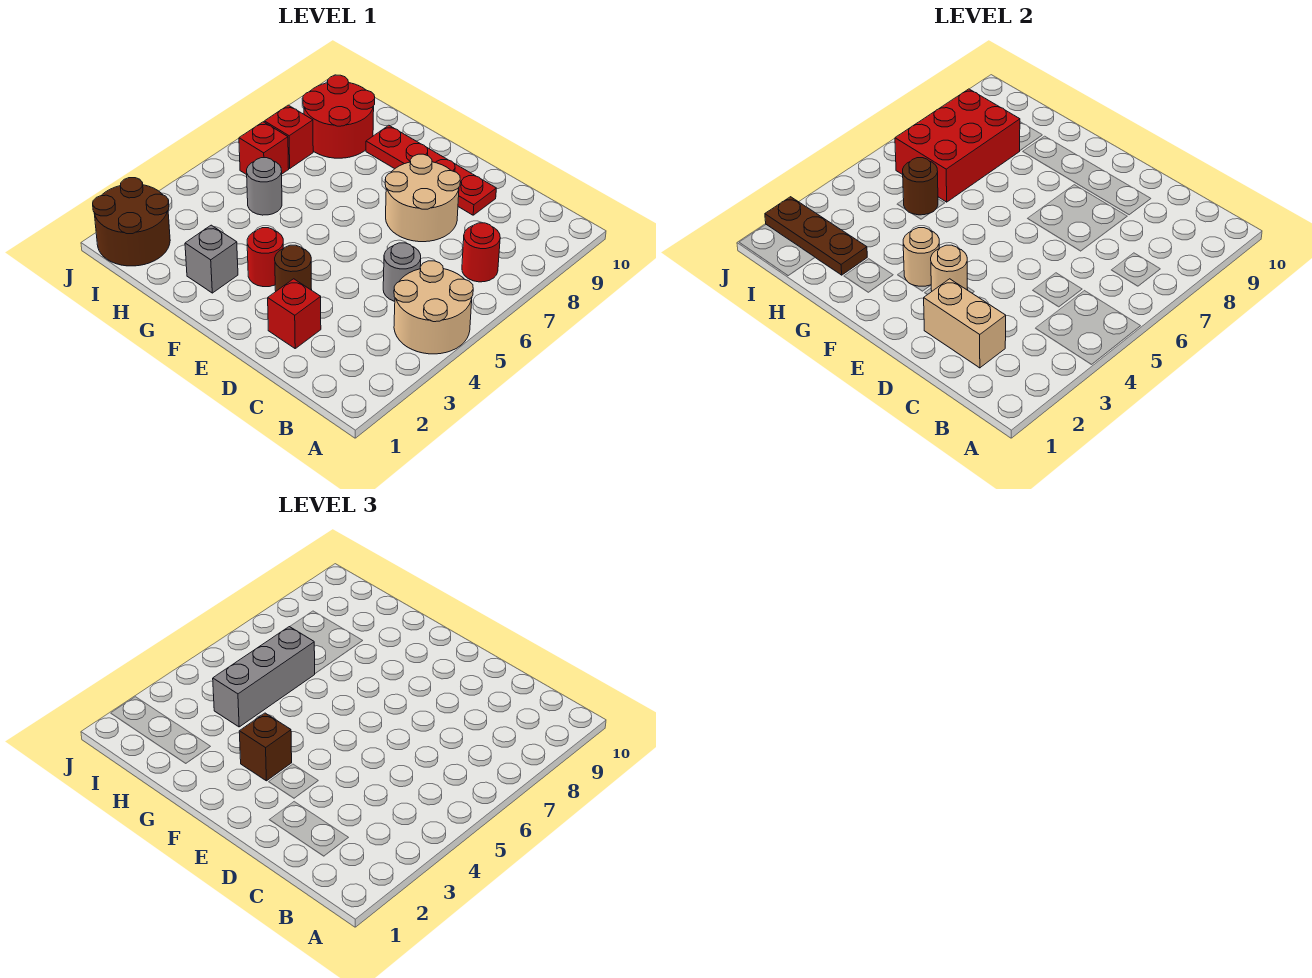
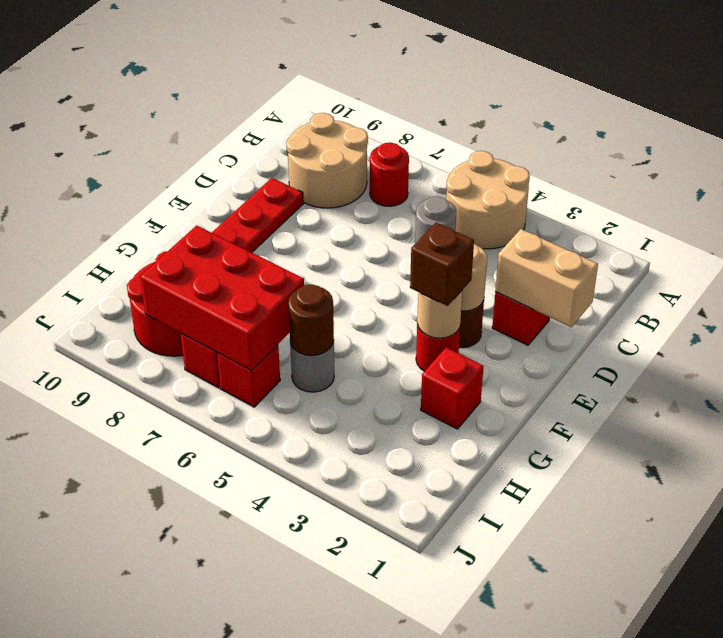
tan 1x2 brick [924,279,1006,368] -> tan 1x2 brick turned to [495,229,598,327]
tan 2x2 round brick [385,154,460,242] -> tan 2x2 round brick moved to [286,113,368,208]
grey 1x1 brick [185,225,238,293] -> red 1x1 brick [421,347,483,429]
brown 1x3 plate [765,197,867,275] -> none
grey 1x3 brick [213,627,315,727] -> none
brown 2x2 round brick [93,178,170,266] -> none

